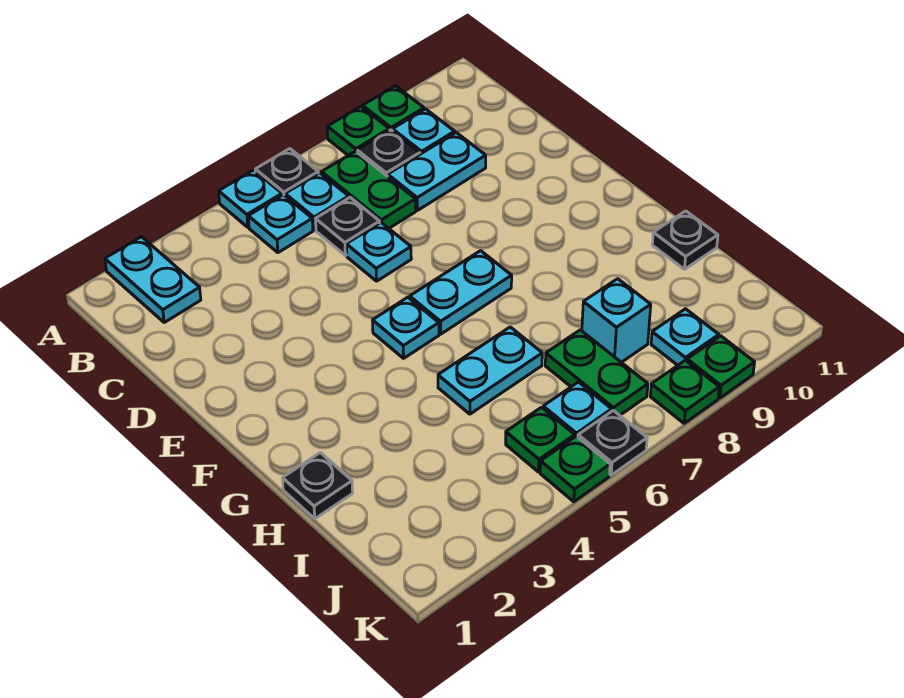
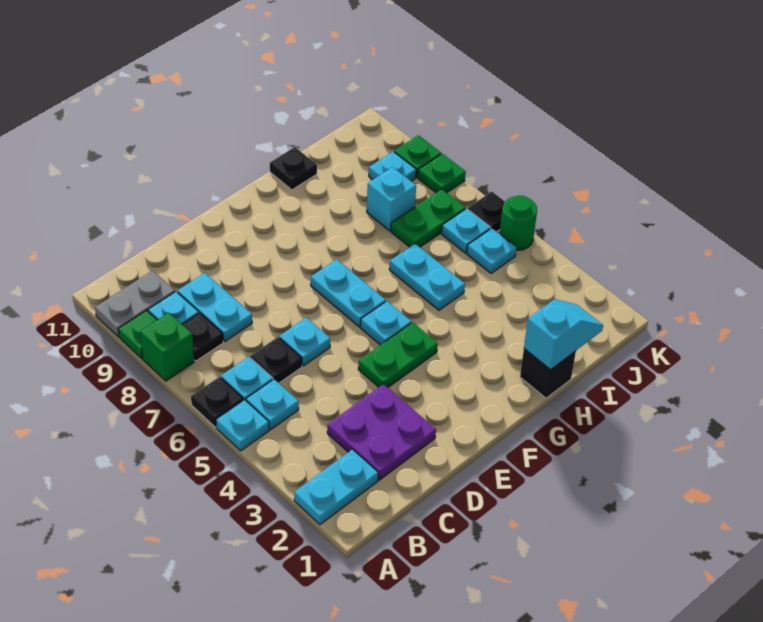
green 1x1 plate [327,106,389,155] -> green 1x1 brick [140,313,194,381]
none -> grey 1x2 plate [95,271,175,337]
green 1x2 plate [322,151,416,228] -> green 1x2 plate moved to [358,322,438,387]
none -> purple 2x2 plate [327,384,436,480]
black 1x1 plate [282,453,353,519] -> black 1x1 brick [520,349,576,398]
none -> cyan 1x2 slope [524,299,603,370]
green 1x1 plate [506,407,575,472] -> cyan 1x1 plate [467,228,516,273]
green 1x1 plate [540,436,610,502] -> green 1x1 round brick [500,196,537,250]

